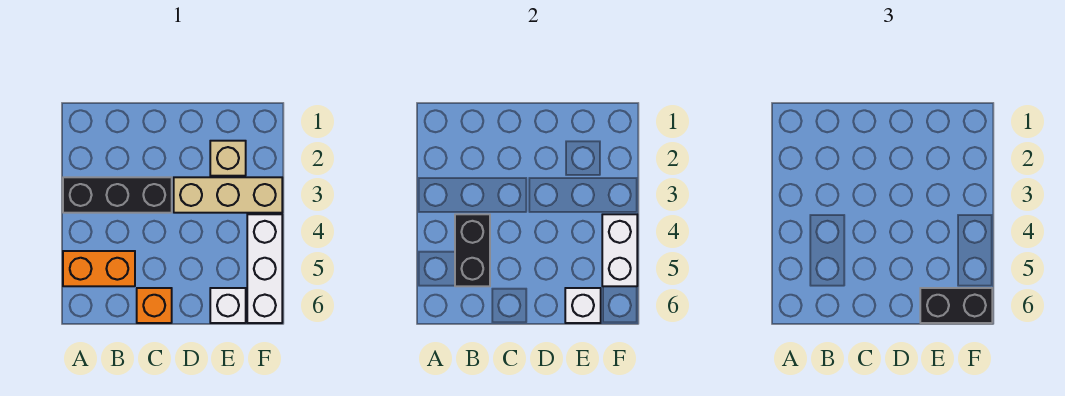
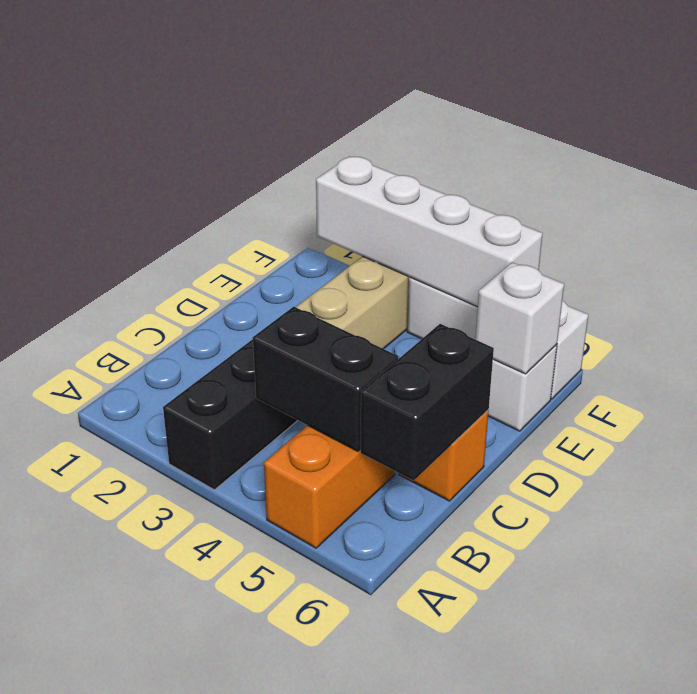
tan 1x1 brick [210,141,246,176] -> none
black 1x2 brick [920,288,992,323] -> black 1x2 brick moved to [361,324,494,481]
white 1x2 brick [602,214,637,286] -> white 1x4 brick [316,156,543,307]

